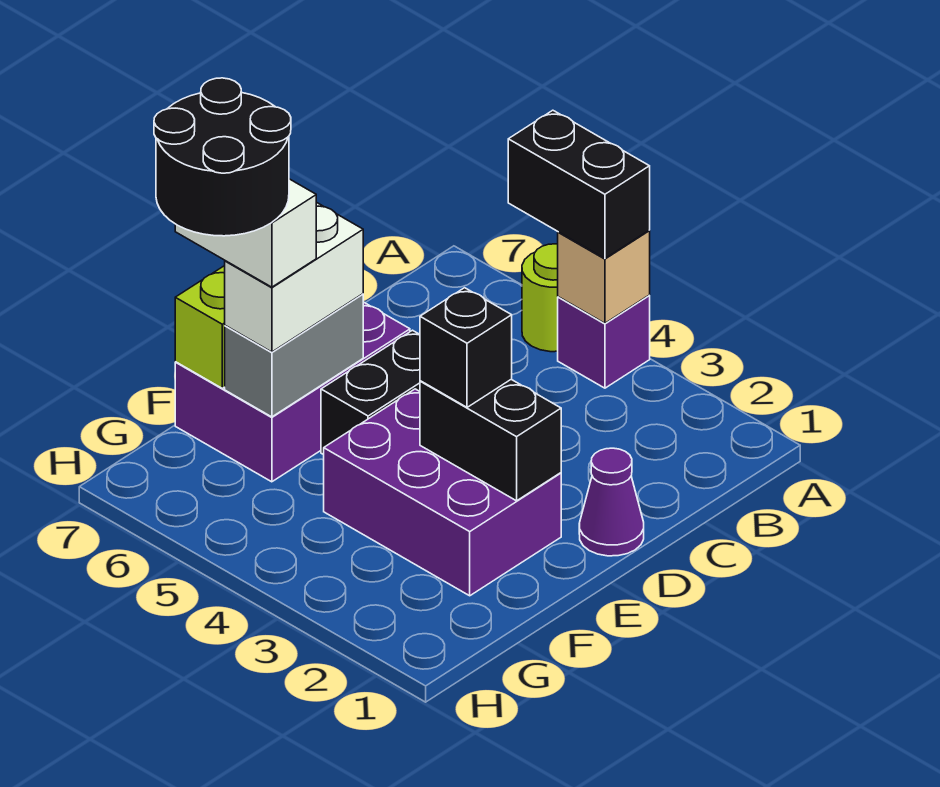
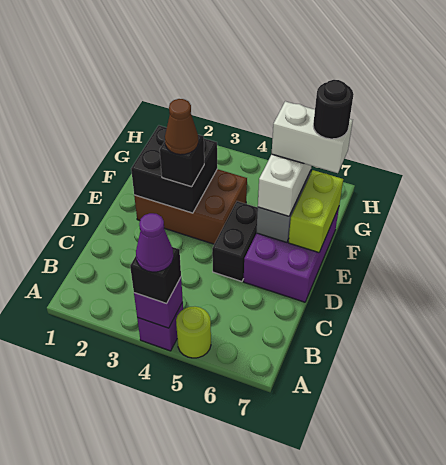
tan 1x1 brick [558,231,650,323] -> purple 1x1 brick [134,277,183,328]
black 1x2 brick [508,110,650,258] -> black 1x1 brick [130,247,181,304]
purple 1x1 cone [579,448,644,556] -> purple 1x1 cone moved to [136,213,173,272]
purple 2x3 brick [324,389,561,596] -> brown 2x3 brick [134,169,247,244]
black 1x2 brick [420,380,561,501] -> black 2x2 brick [131,126,217,213]
none -> brown 1x1 cone [165,99,198,155]
black 2x2 round brick [154,78,291,236] -> black 1x1 round brick [313,80,354,139]

